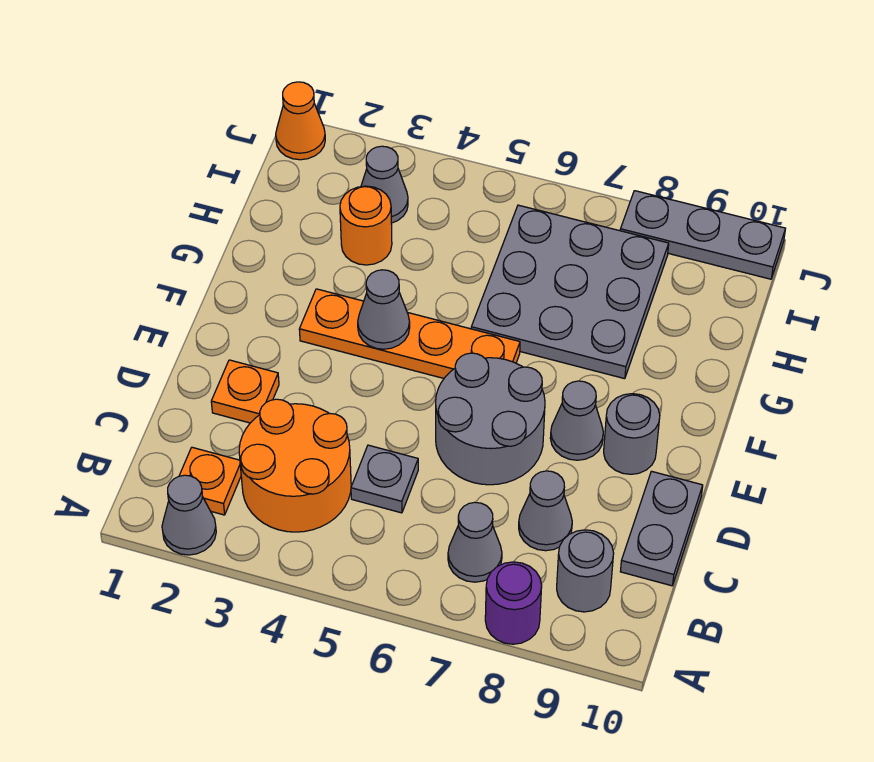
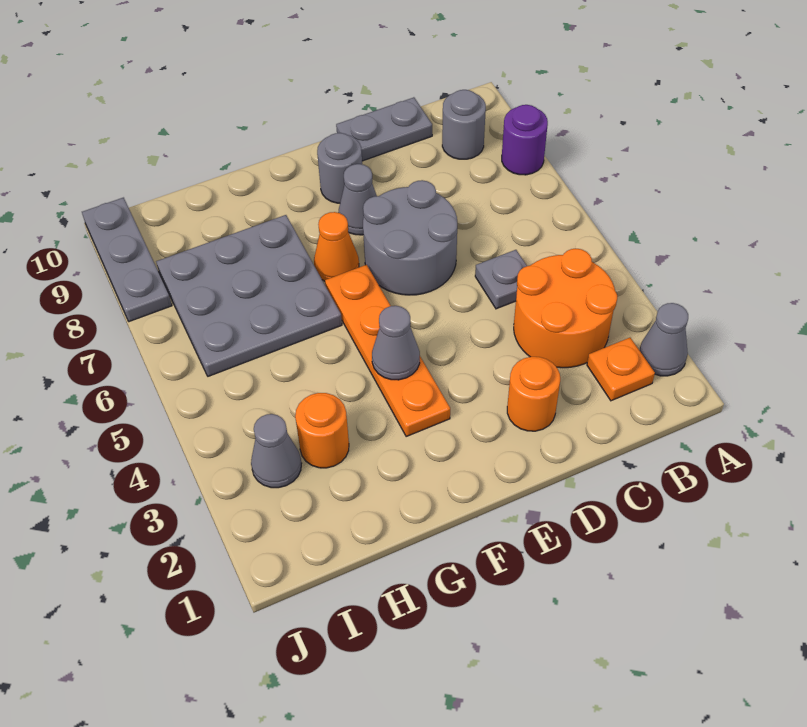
grey 1x1 cone [448,502,502,582] -> none
grey 1x1 cone [519,471,572,551] -> none
orange 1x1 plate [211,360,279,423] -> orange 1x1 round brick [507,357,560,431]
orange 1x1 cone [276,82,325,160] -> orange 1x1 cone moved to [314,212,359,281]

